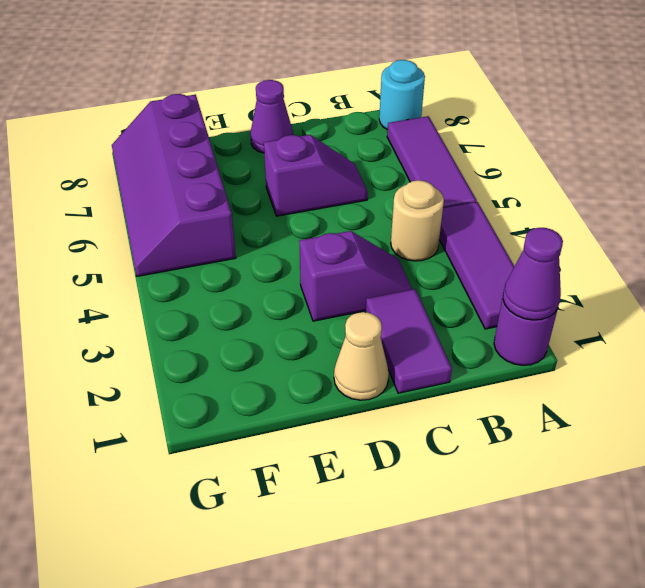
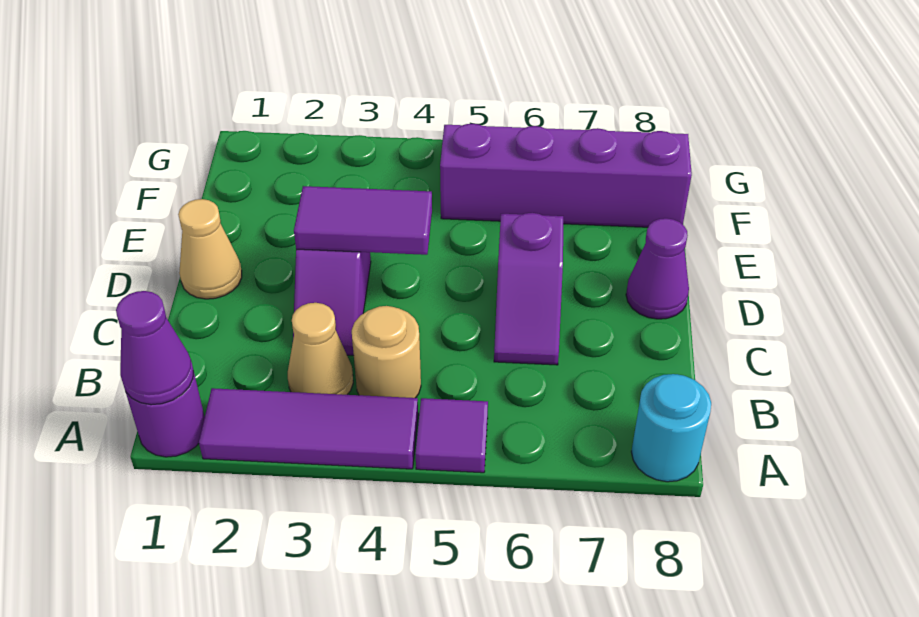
purple 1x3 tile [387,116,477,208] -> purple 1x1 tile [415,398,488,473]
none -> tan 1x1 cone [288,303,353,395]
purple 1x2 tile [366,289,452,393] -> purple 1x2 tile moved to [294,186,432,255]

